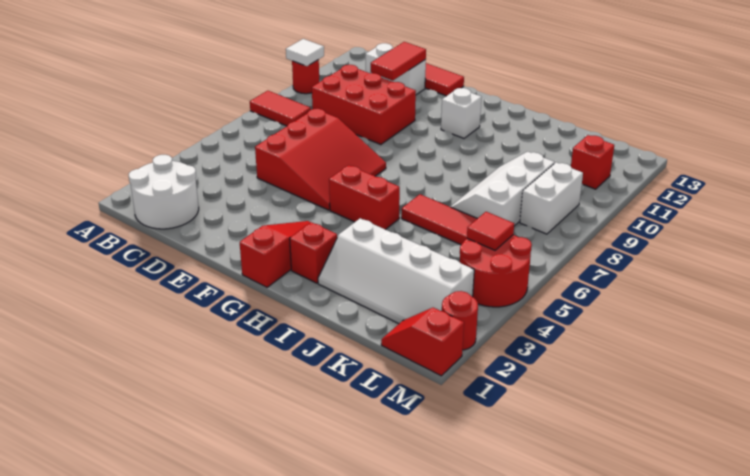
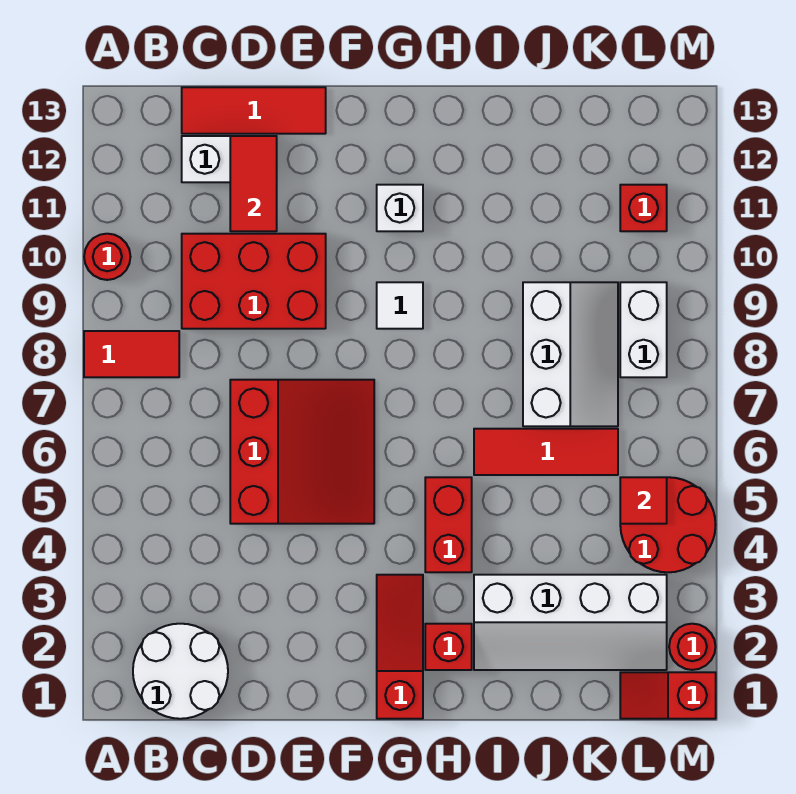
white 1x1 tile [286,39,324,66] -> white 1x1 tile moved to [377,282,423,329]
red 1x2 brick [329,165,400,230] -> red 1x2 brick turned to [425,477,472,572]
white 2x3 slope [451,152,555,226] -> white 2x3 slope turned to [523,282,618,426]

